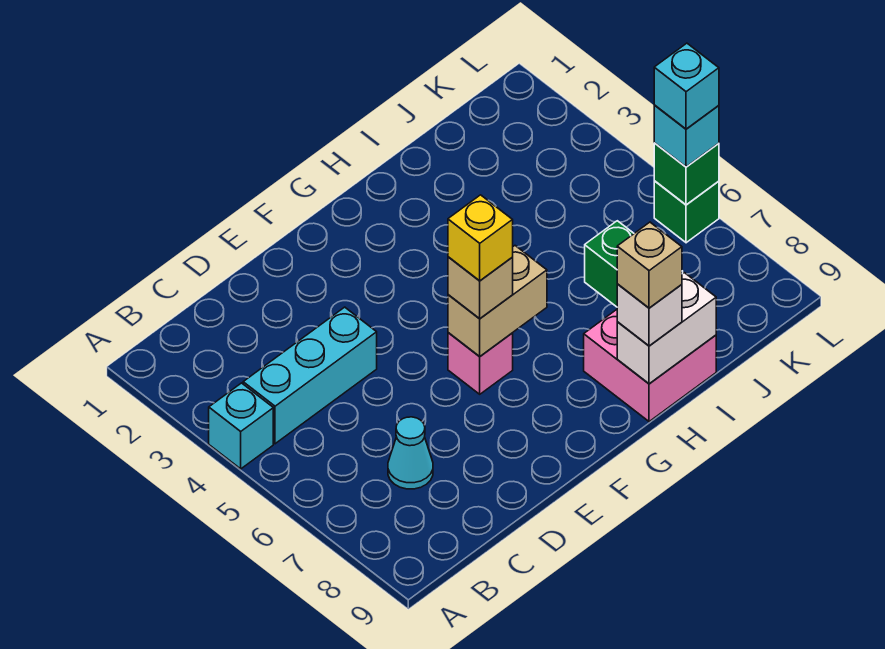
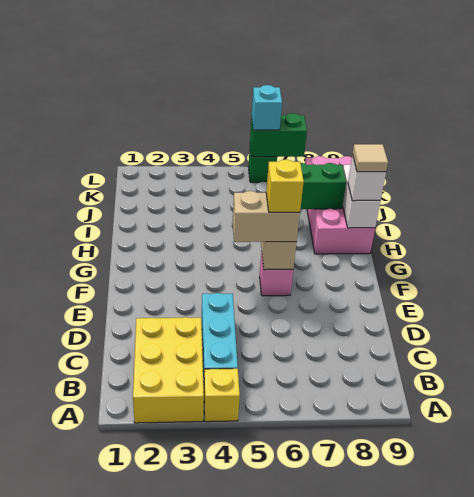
none -> yellow 2x3 brick [133,317,204,423]
cyan 1x1 brick [209,383,273,469] -> yellow 1x1 brick [204,369,240,422]
cyan 1x1 cone [388,417,433,489] -> none
tan 1x1 brick [448,257,513,319] -> tan 1x2 brick [233,191,300,242]
pink 2x2 brick [584,310,716,422] -> pink 2x4 brick [305,156,375,254]
tan 1x1 brick [617,222,682,308] -> tan 1x1 tile [352,144,388,172]
green 1x1 brick [654,143,719,205] -> green 1x2 brick [250,113,307,157]
cyan 1x1 brick [654,43,719,129] -> none

